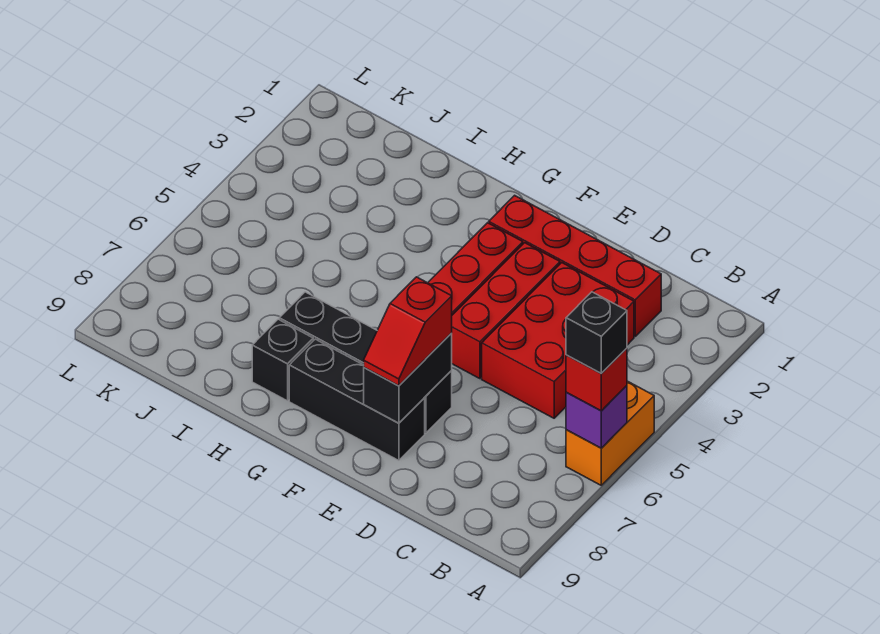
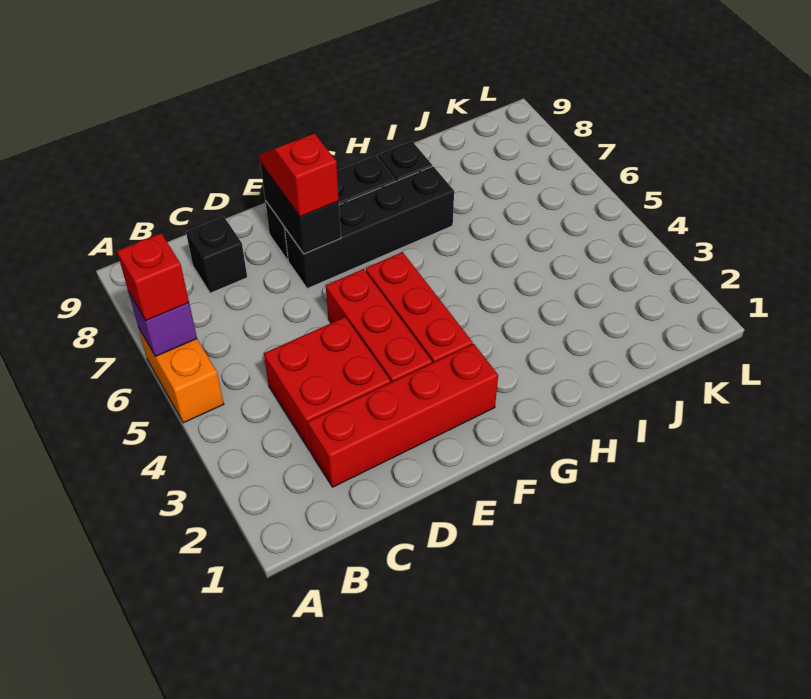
black 1x1 brick [566,292,627,373] -> black 1x1 brick moved to [186,217,247,293]
red 2x3 brick [482,263,634,418] -> red 2x2 brick [264,317,391,452]

